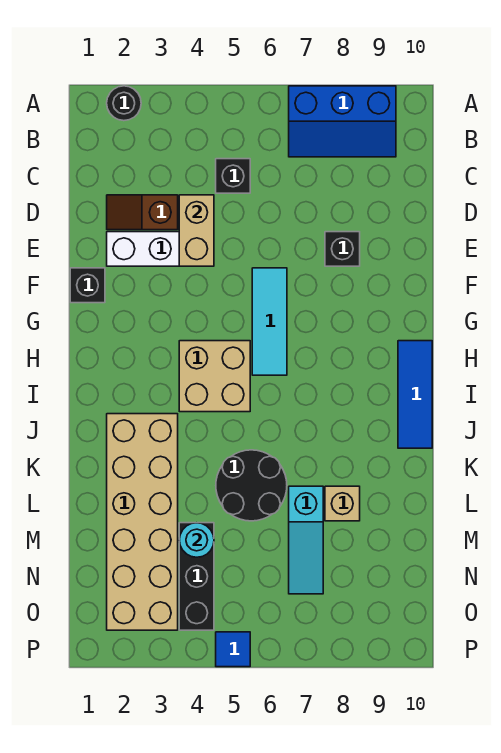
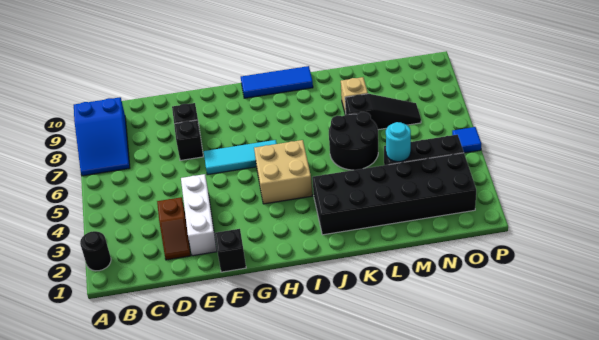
blue 2x3 slope [289,86,396,157] -> blue 2x3 slope turned to [74,97,130,176]
black 1x1 brick [216,159,250,193] -> black 1x1 brick moved to [174,120,203,160]
tan 1x2 brick [179,195,214,266] -> none
tan 2x6 brick [107,414,178,630] -> black 2x6 brick [312,153,476,235]
cyan 1x3 slope [289,486,323,594] -> black 1x3 slope [345,94,421,130]

